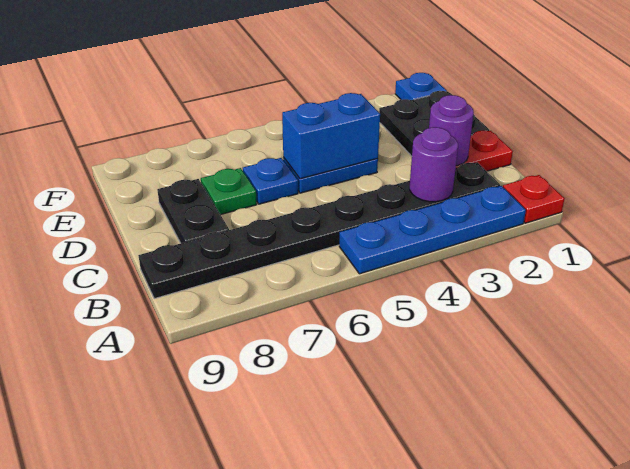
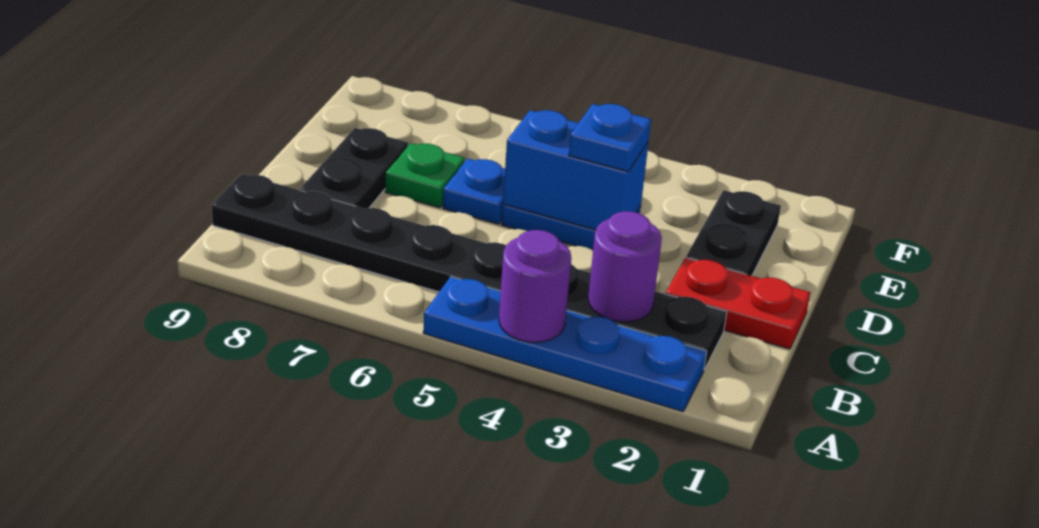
red 1x1 plate [503,175,565,223] -> none
purple 1x1 round brick [429,95,474,166] -> purple 1x1 round brick moved to [499,230,571,342]
black 2x2 plate [379,91,489,156] -> black 1x2 plate [686,190,781,276]
blue 1x1 plate [395,73,447,100] -> blue 1x1 plate moved to [569,104,651,172]

